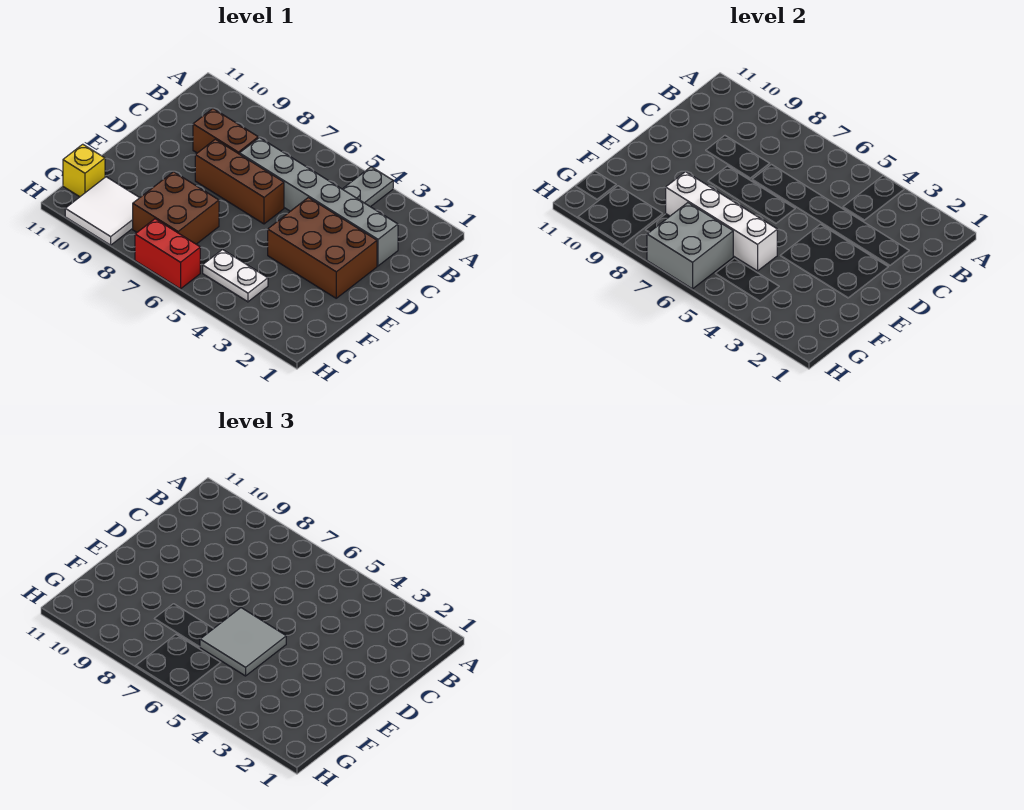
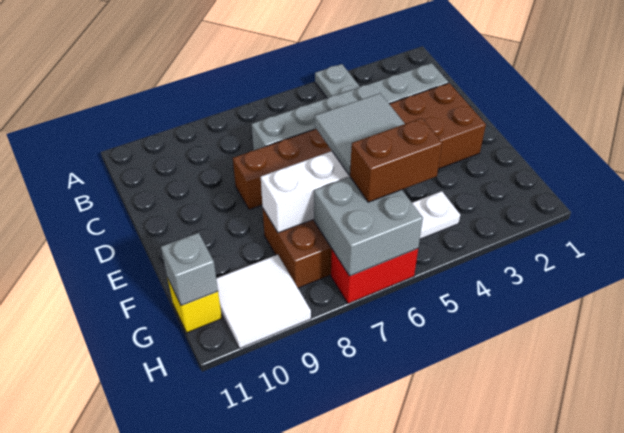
brown 1x2 brick [193,109,258,154] -> brown 1x2 brick moved to [350,118,442,202]
none -> grey 1x1 brick [161,233,218,306]

